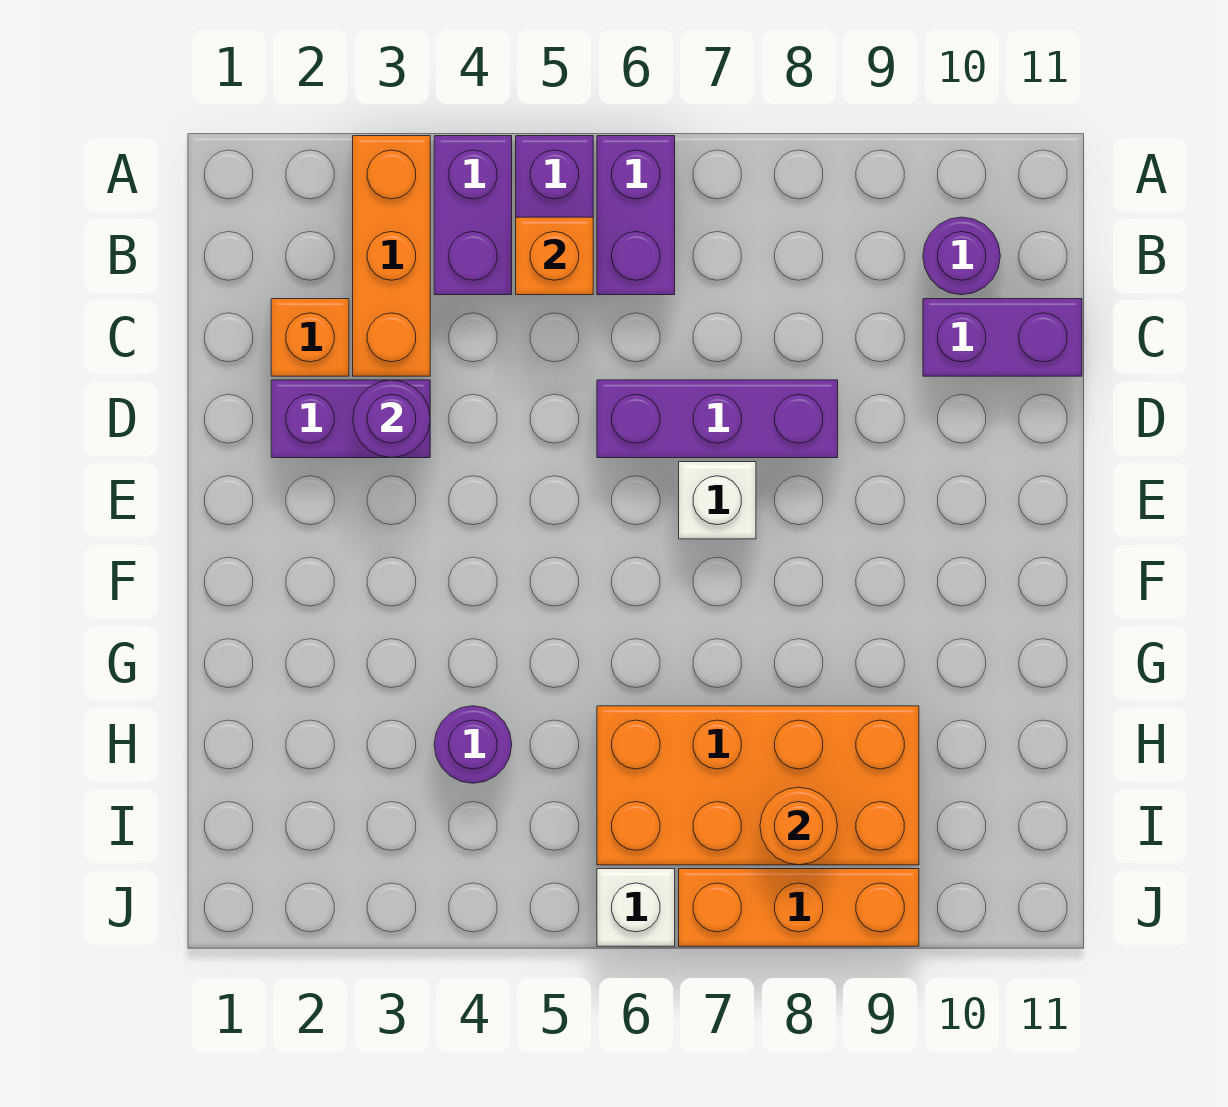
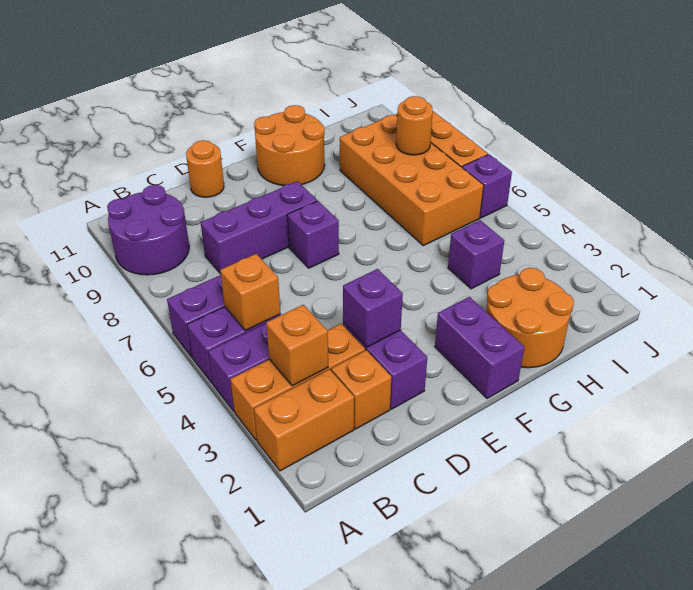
none -> orange 1x2 brick [254,369,354,471]
none -> orange 1x1 brick [266,305,328,386]
purple 1x1 round brick [923,217,1000,295] -> purple 2x2 round brick [107,185,189,275]
purple 1x2 brick [923,299,1082,376] -> purple 1x2 brick moved to [435,297,524,399]
purple 1x1 round brick [353,380,430,458] -> purple 1x1 brick [343,269,403,347]
purple 1x3 brick [597,380,838,458] -> purple 1x3 brick turned to [201,181,317,274]
none -> orange 1x1 round brick [186,140,224,197]
white 1x1 brick [679,462,756,539] -> purple 1x1 brick [287,201,339,268]
none -> orange 2x2 round brick [254,105,325,186]
none -> orange 2x2 round brick [486,268,574,368]
purple 1x1 round brick [434,706,512,783] -> purple 1x1 brick [448,220,504,289]
white 1x1 brick [597,869,675,946] -> purple 1x1 brick [462,154,512,218]

